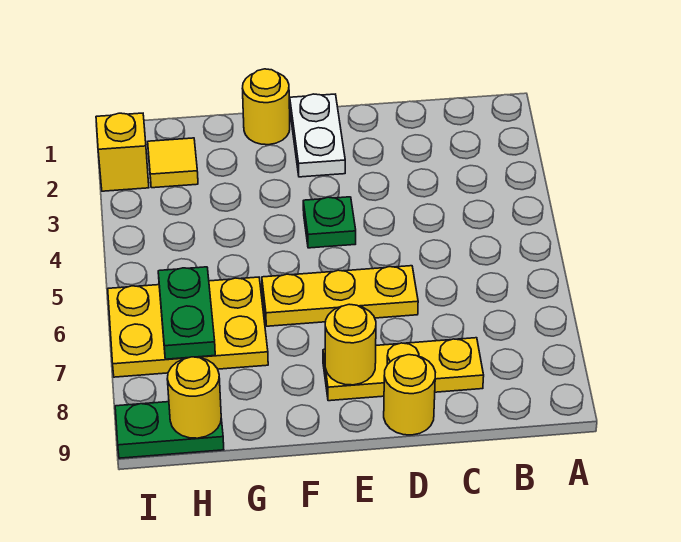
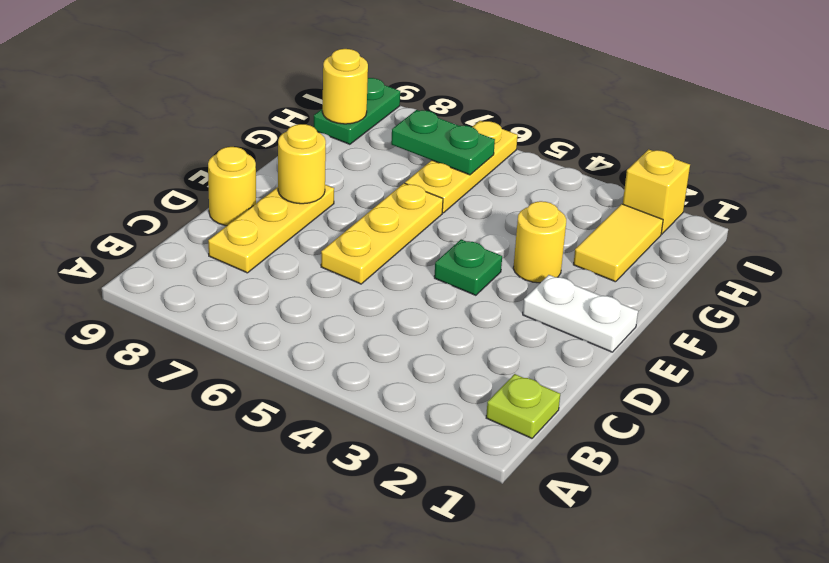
none -> lime 1x1 plate [486,374,560,438]
yellow 1x1 round brick [242,69,290,145] -> yellow 1x1 round brick moved to [513,201,566,283]
yellow 2x3 plate [108,277,268,377] -> yellow 1x3 plate [405,121,518,213]
yellow 1x1 tile [148,138,198,188] -> yellow 1x2 tile [573,204,663,282]

